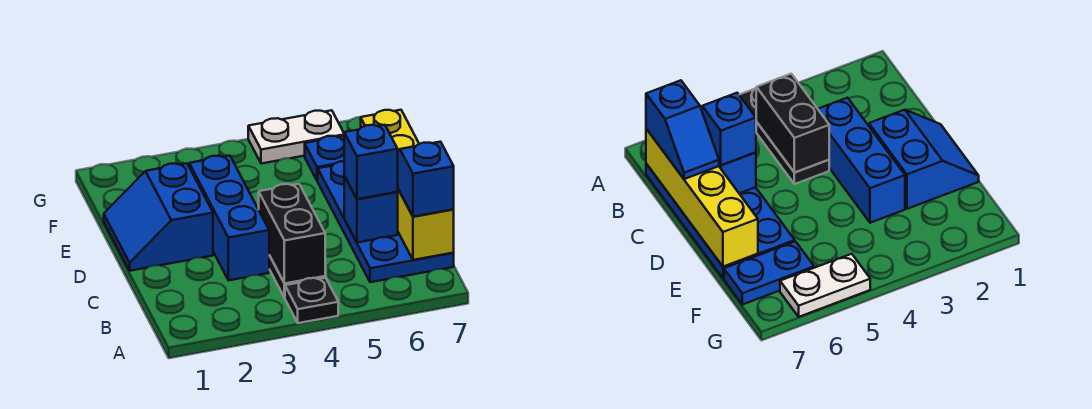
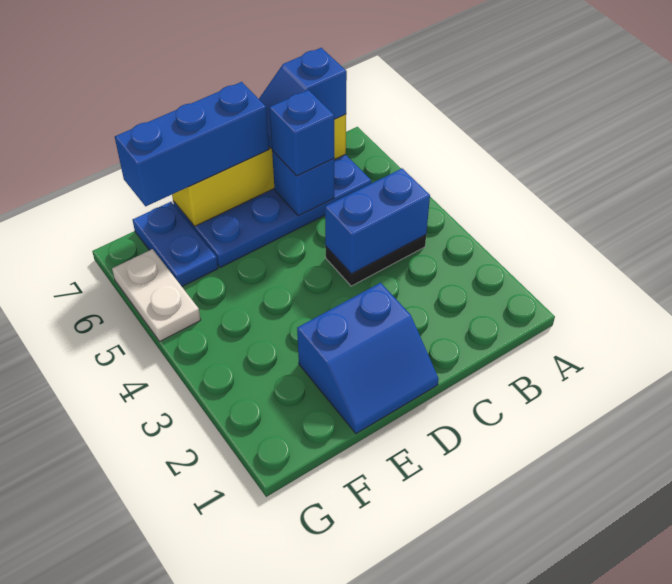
black 1x1 plate [285,278,338,323] -> none
black 1x2 brick [259,184,325,283] -> blue 1x2 brick [325,168,430,274]
blue 1x3 brick [189,156,270,280] -> blue 1x3 brick moved to [115,82,269,206]

